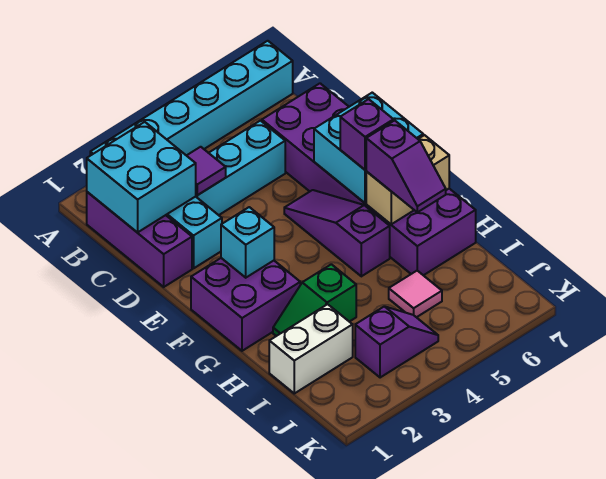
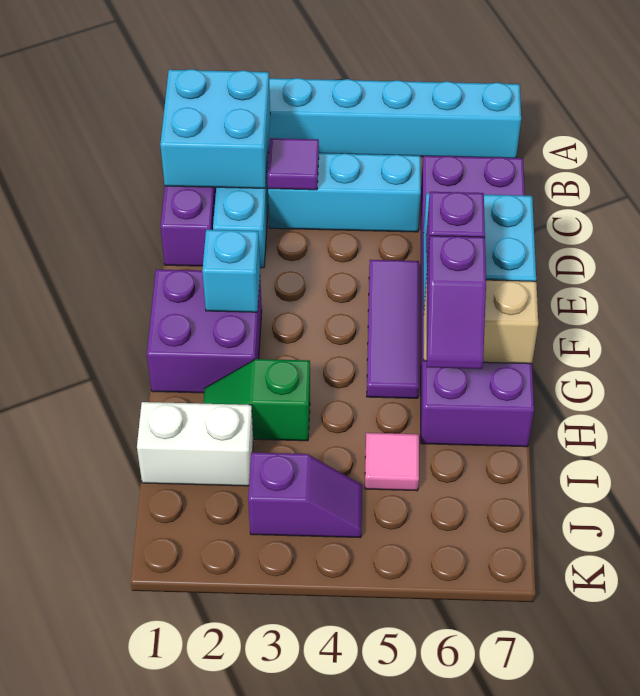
purple 1x3 slope [284,190,390,276] -> purple 1x3 tile [367,260,419,398]

